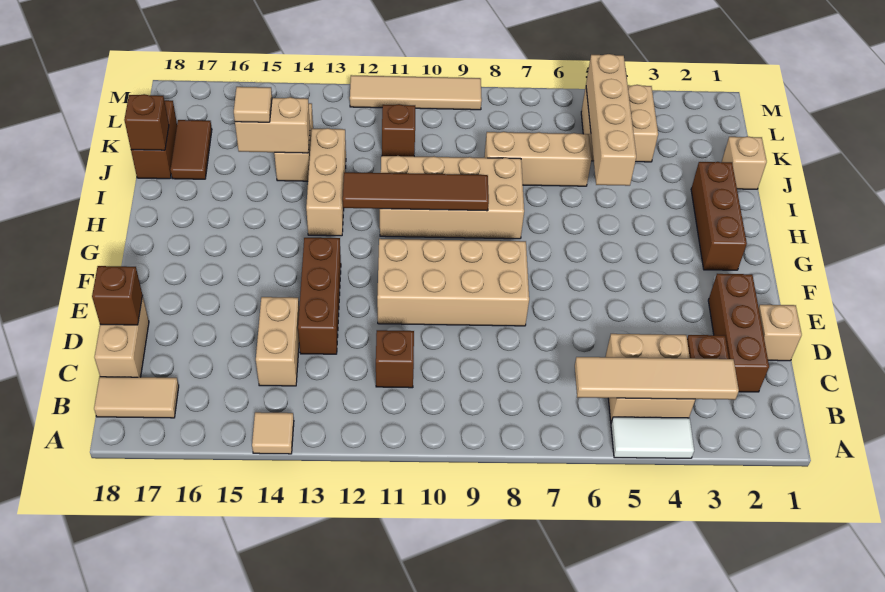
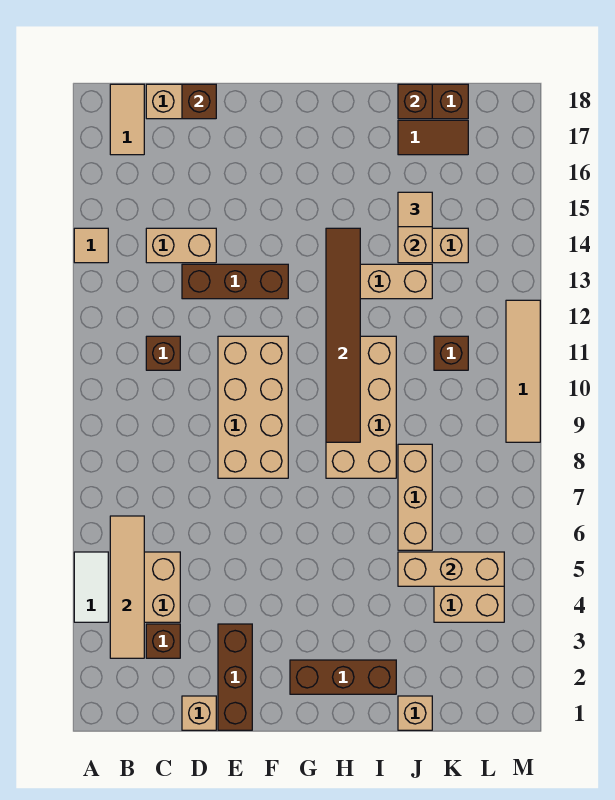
brown 1x3 brick [708,274,769,392] -> brown 1x3 brick turned to [218,624,252,730]
brown 1x4 tile [343,172,489,211] -> brown 1x6 tile [326,228,360,442]
tan 1x4 brick [586,54,636,186] -> tan 1x3 brick [398,552,504,586]

